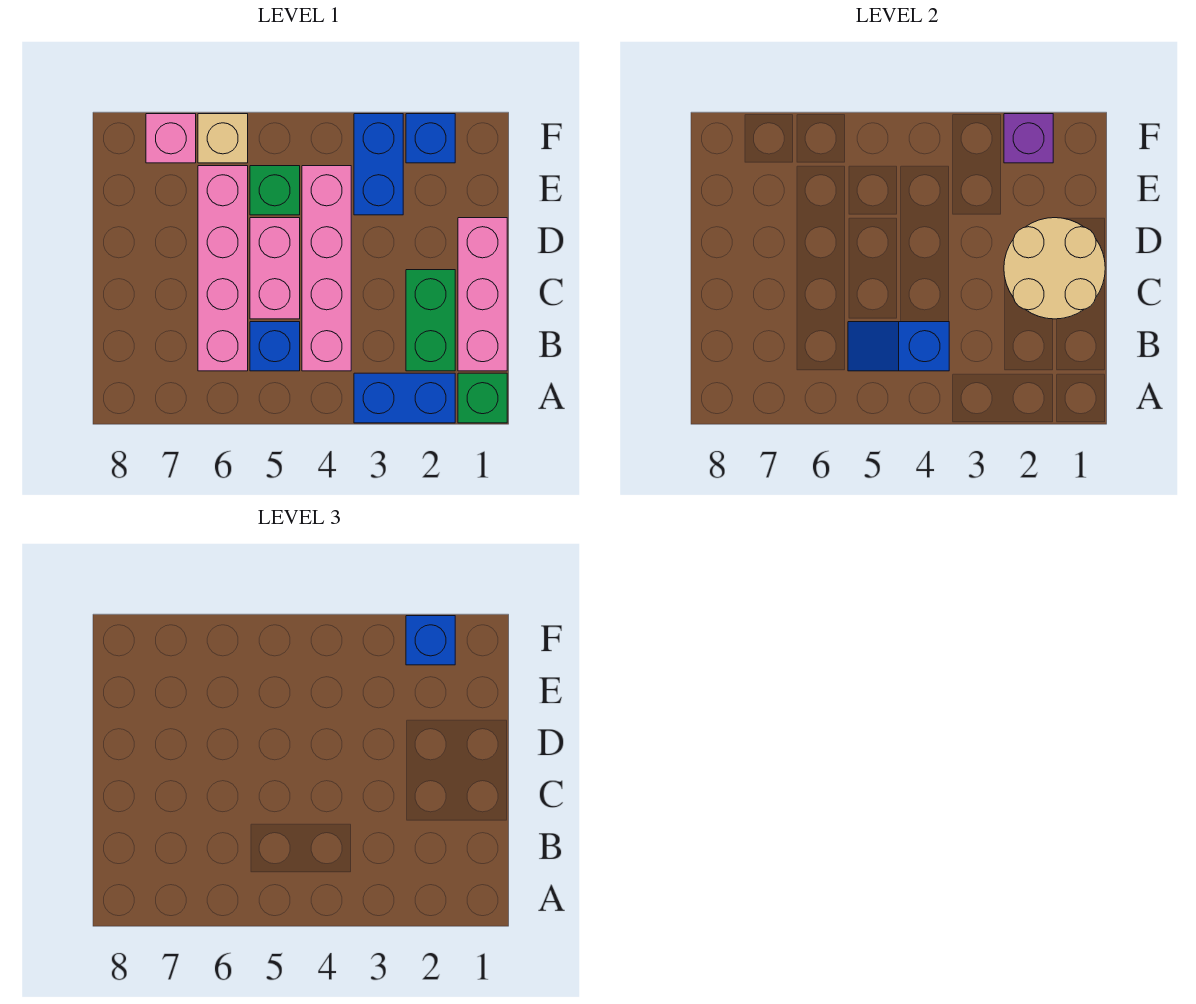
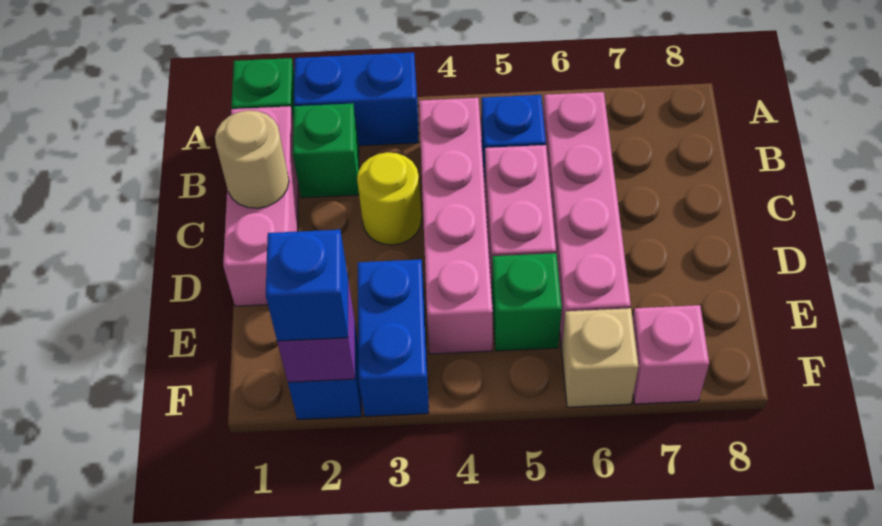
green 1x2 brick [406,270,455,371] -> green 1x1 brick [293,103,359,198]
blue 1x2 slope [848,322,949,371] -> none
tan 2x2 round brick [1004,218,1105,319] -> tan 1x1 round brick [215,110,289,208]
none -> yellow 1x1 round brick [357,152,422,245]

